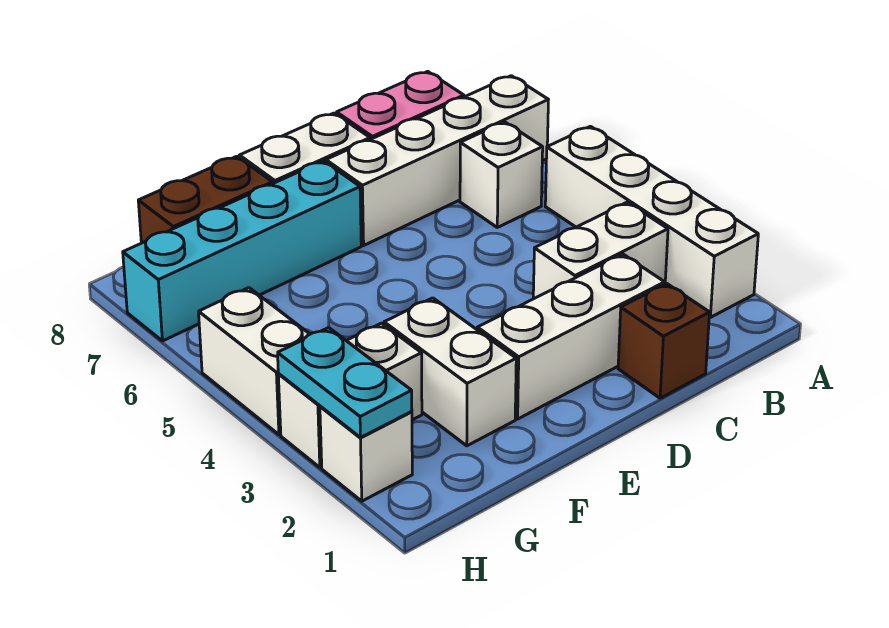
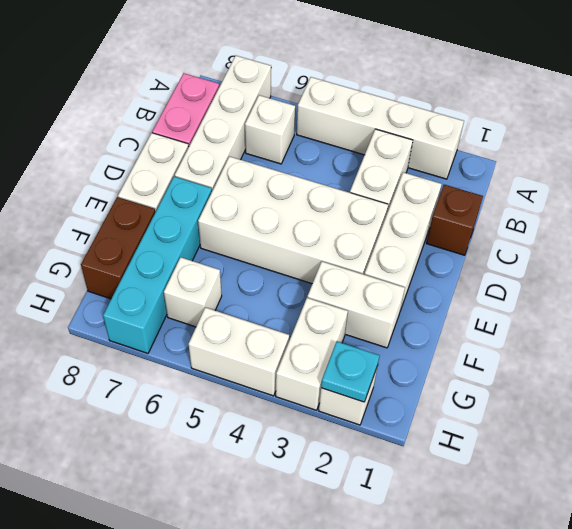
none -> white 2x4 brick [198,156,388,284]
none -> white 1x1 brick [164,257,222,327]
cyan 1x2 plate [278,328,412,438] -> cyan 1x1 plate [321,341,380,402]

